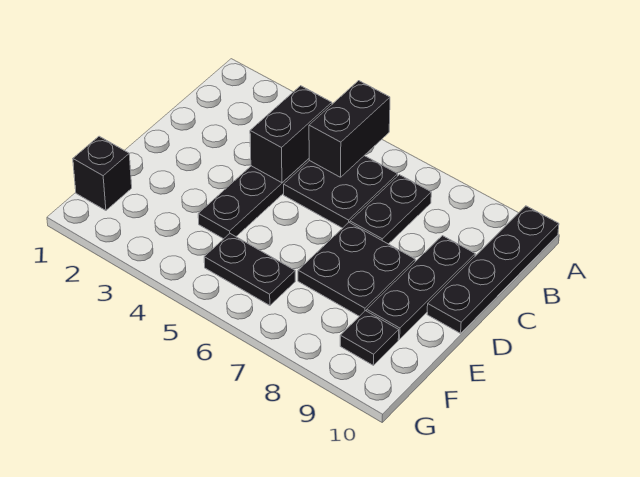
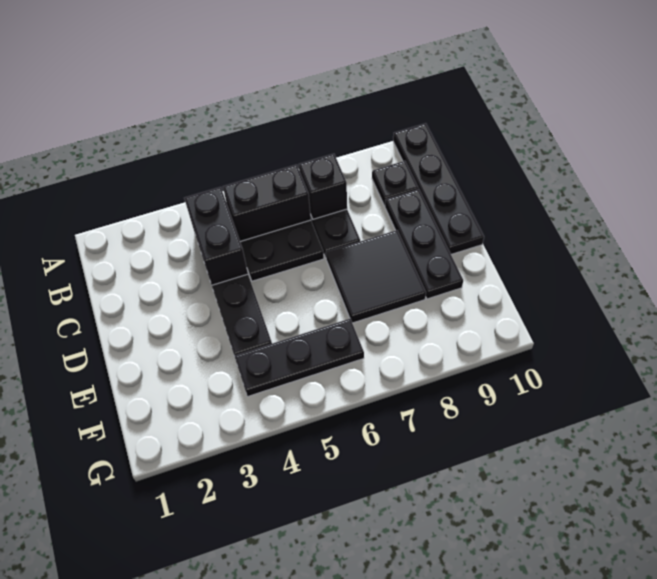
black 1x2 brick [309,81,390,177] -> black 1x2 brick turned to [223,165,311,242]
black 2x2 plate [298,223,415,316] -> black 2x2 tile [326,230,426,323]
black 1x1 brick [73,136,132,210] -> black 1x1 brick moved to [299,154,347,219]
black 1x2 plate [204,234,295,305] -> black 1x3 plate [234,319,364,397]
black 1x1 plate [340,311,399,365] -> black 1x1 plate moved to [372,161,418,206]

